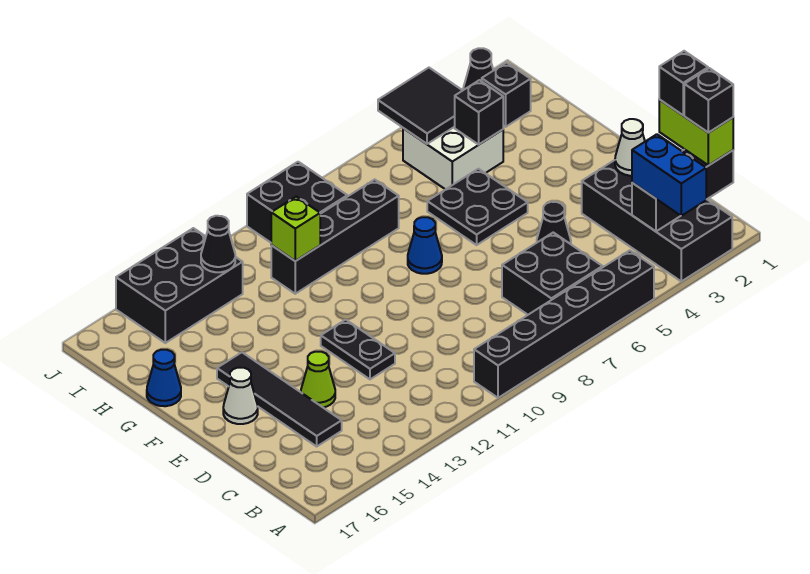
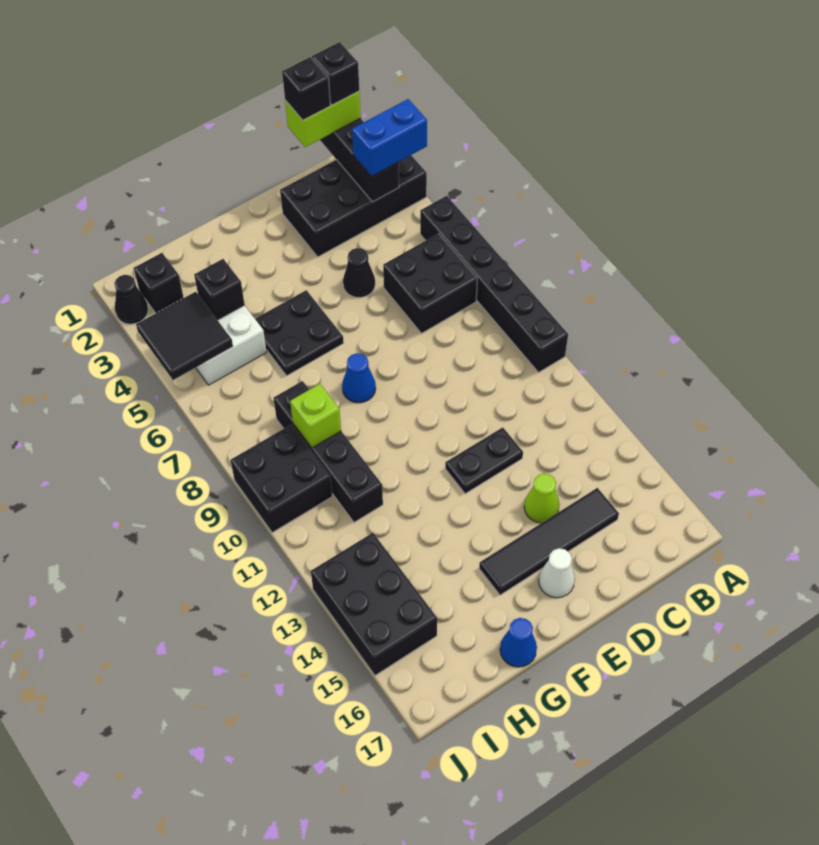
white 1x1 cone [615,119,645,176] -> none
lime 1x1 brick [271,197,320,261] -> lime 1x1 brick moved to [290,384,341,448]
black 1x1 cone [201,216,235,272] -> none

